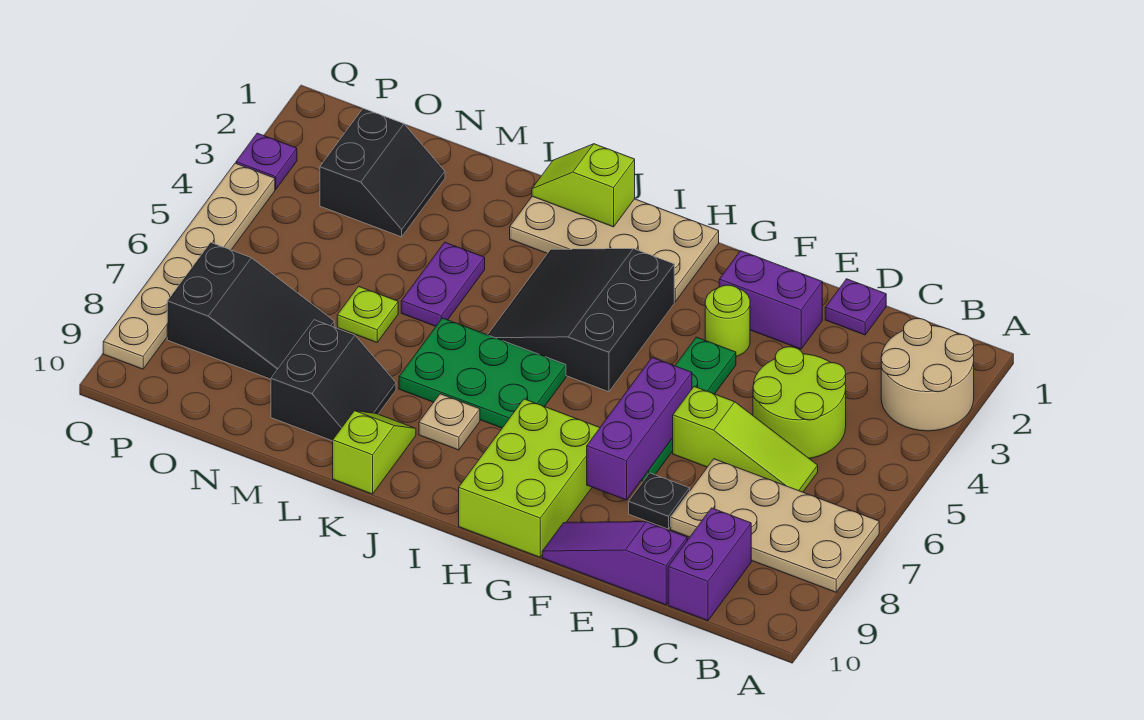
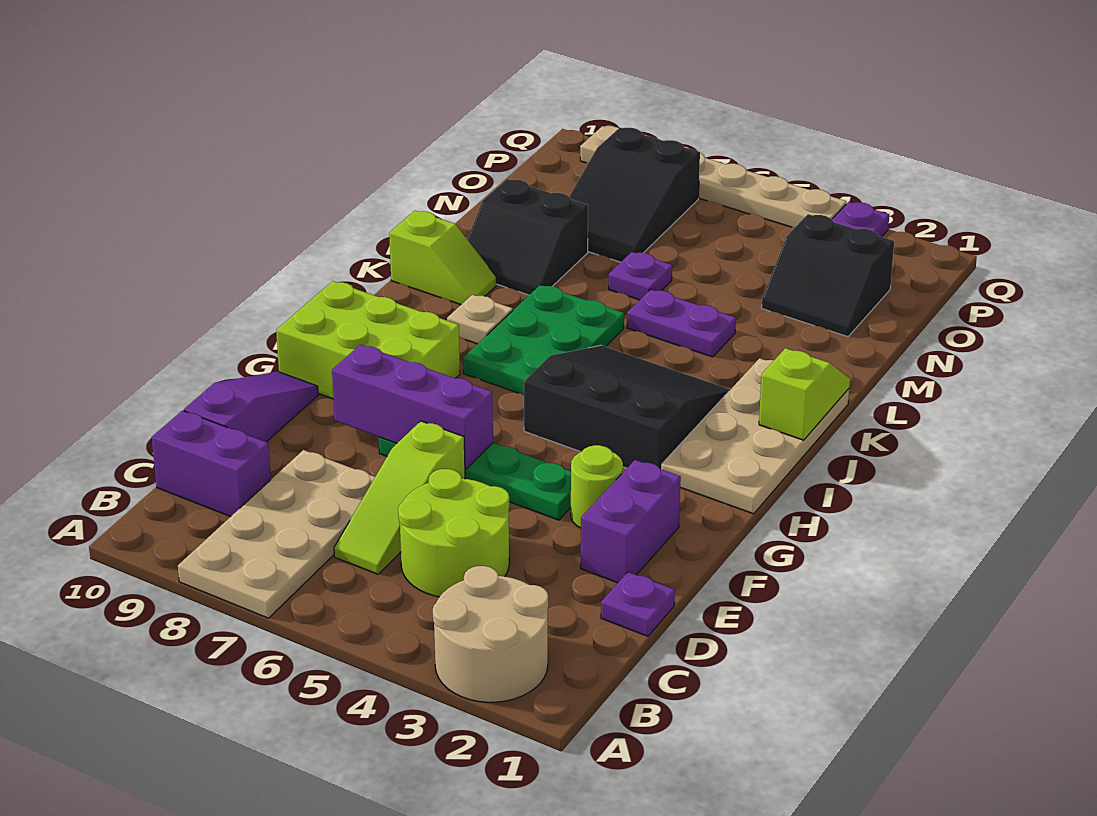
black 1x1 plate [629,473,690,529] -> none
lime 1x1 plate [337,286,398,342] -> purple 1x1 plate [609,252,672,300]

